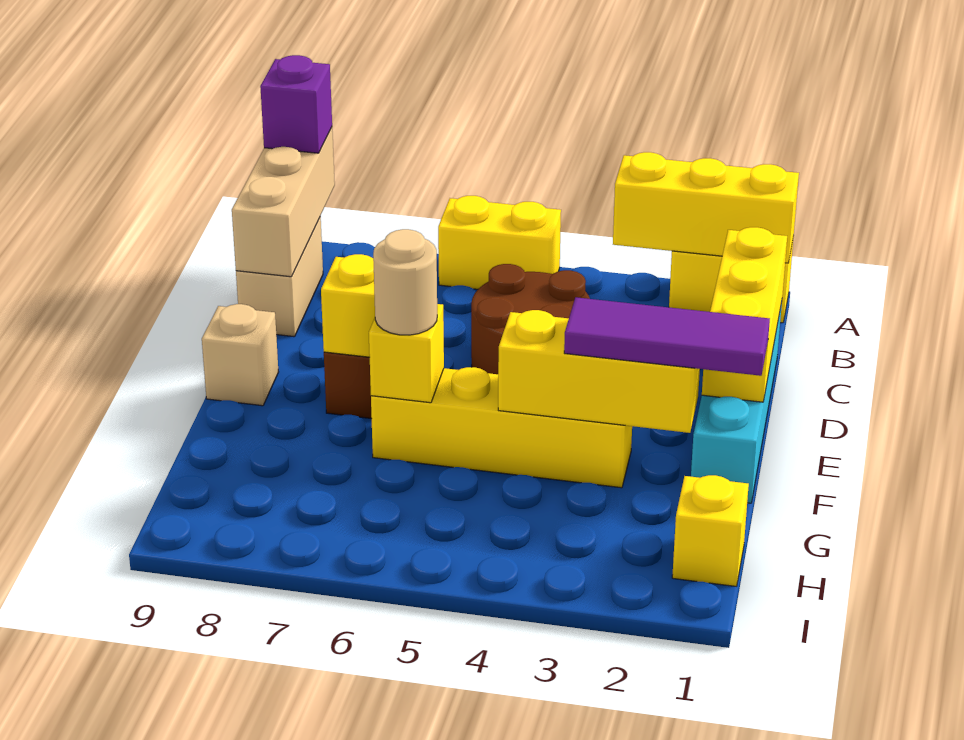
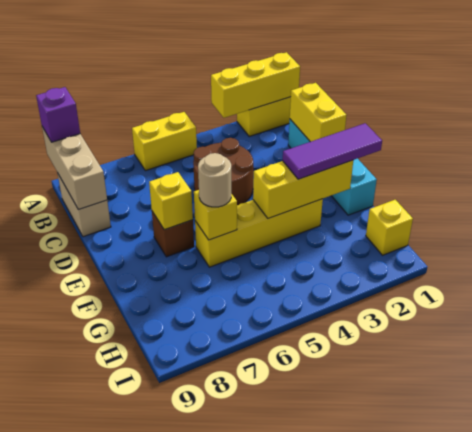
yellow 1x3 brick [702,227,787,402] -> yellow 1x2 brick [290,83,346,142]
tan 1x1 brick [202,304,278,406] -> none

